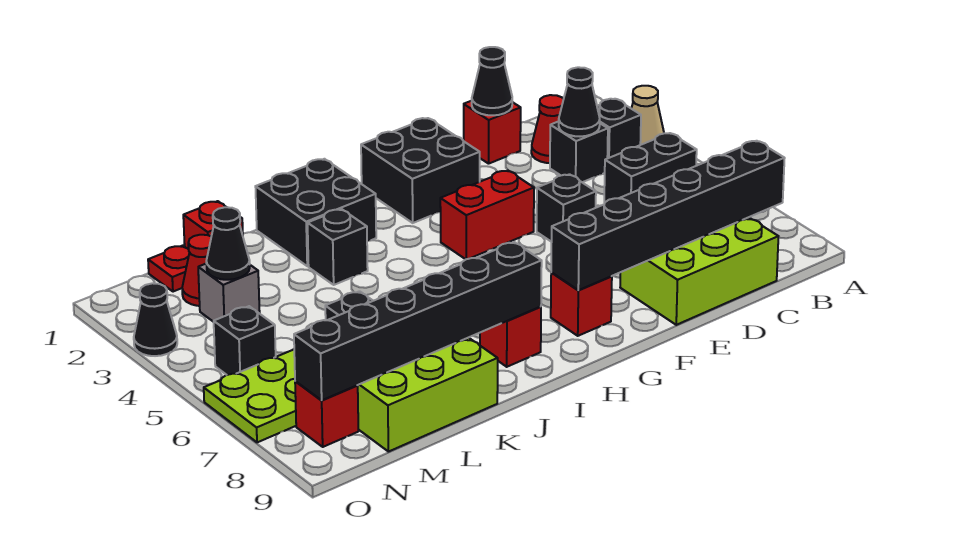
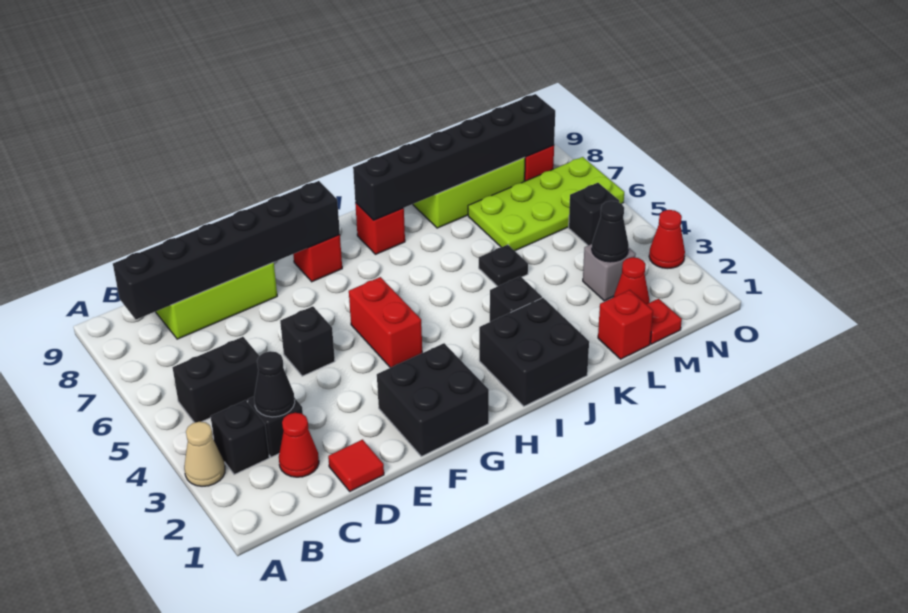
red 1x1 brick [464,101,521,164] -> red 1x1 tile [328,440,384,491]
black 1x1 cone [472,47,512,115] -> none
red 1x2 brick [440,171,534,259] -> red 1x2 brick turned to [349,277,422,368]
black 1x1 cone [134,283,177,356] -> red 1x1 cone [649,210,685,268]

